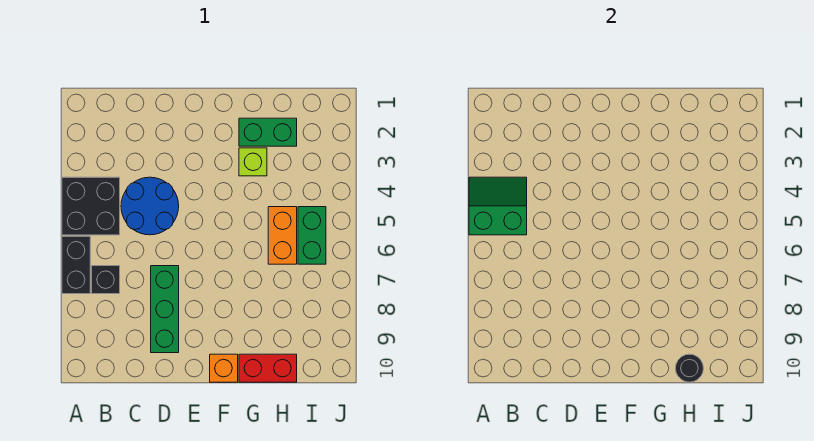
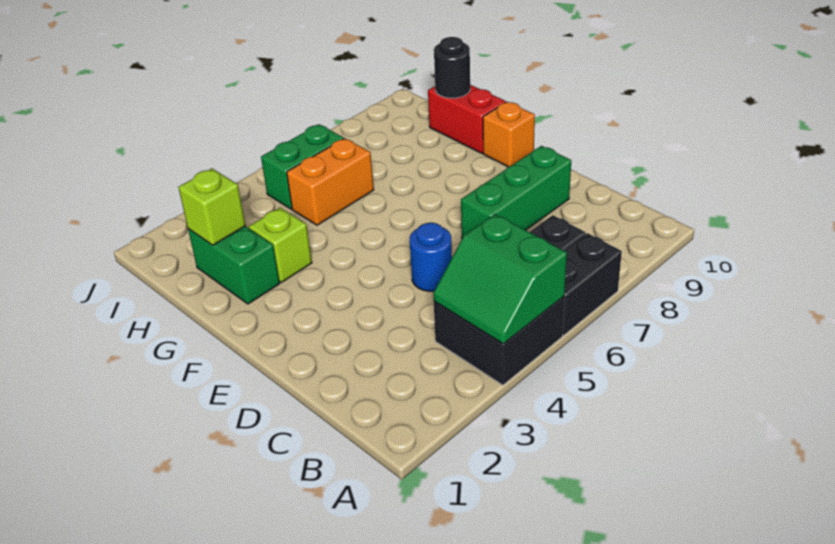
blue 2x2 round brick [121,177,179,235] -> blue 1x1 round brick [410,223,452,291]
none -> lime 1x1 brick [178,169,245,245]

